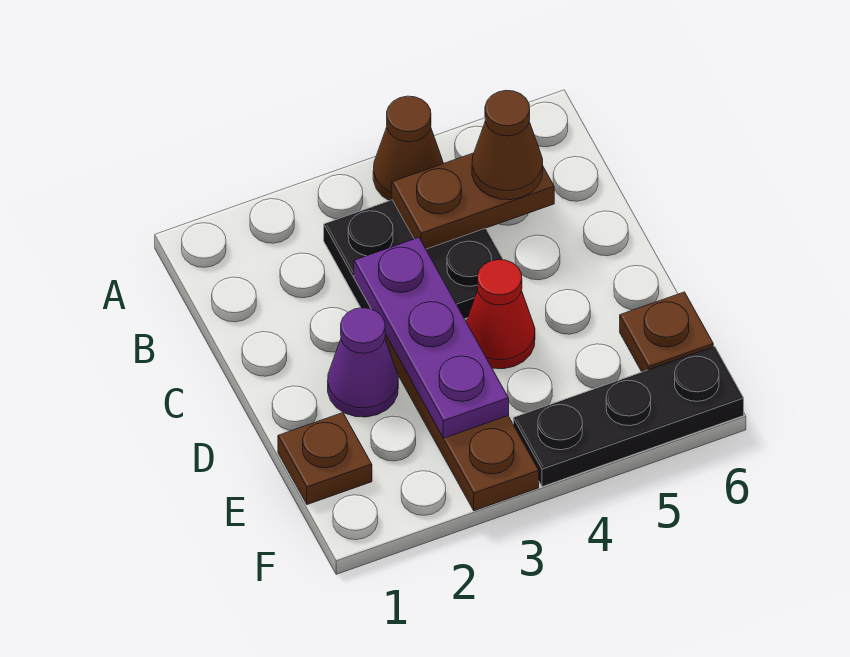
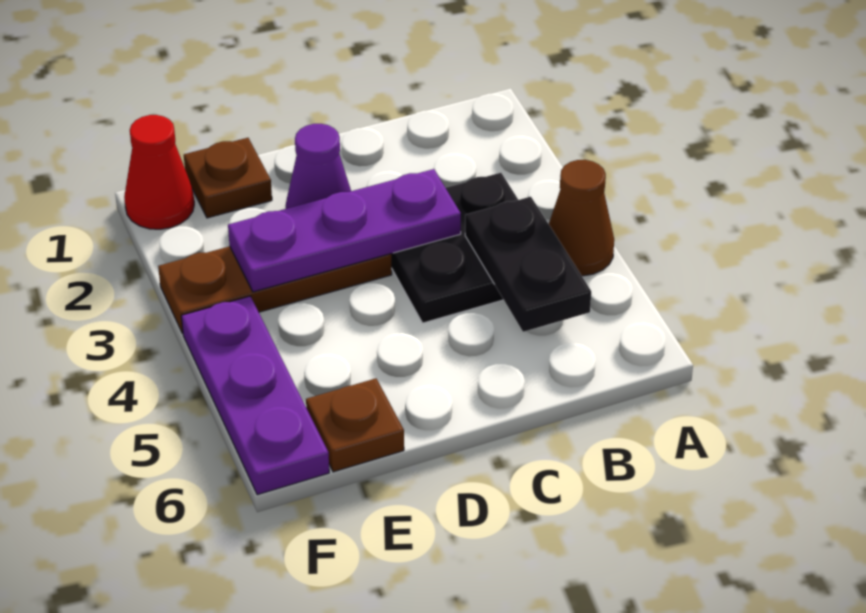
brown 1x2 plate [392,153,554,249] -> black 1x2 plate [465,197,591,332]
brown 1x1 cone [472,90,543,200] -> none
red 1x1 cone [466,260,535,369] -> red 1x1 cone moved to [124,115,194,229]
black 1x3 plate [513,346,744,487] -> purple 1x3 plate [181,296,329,495]

